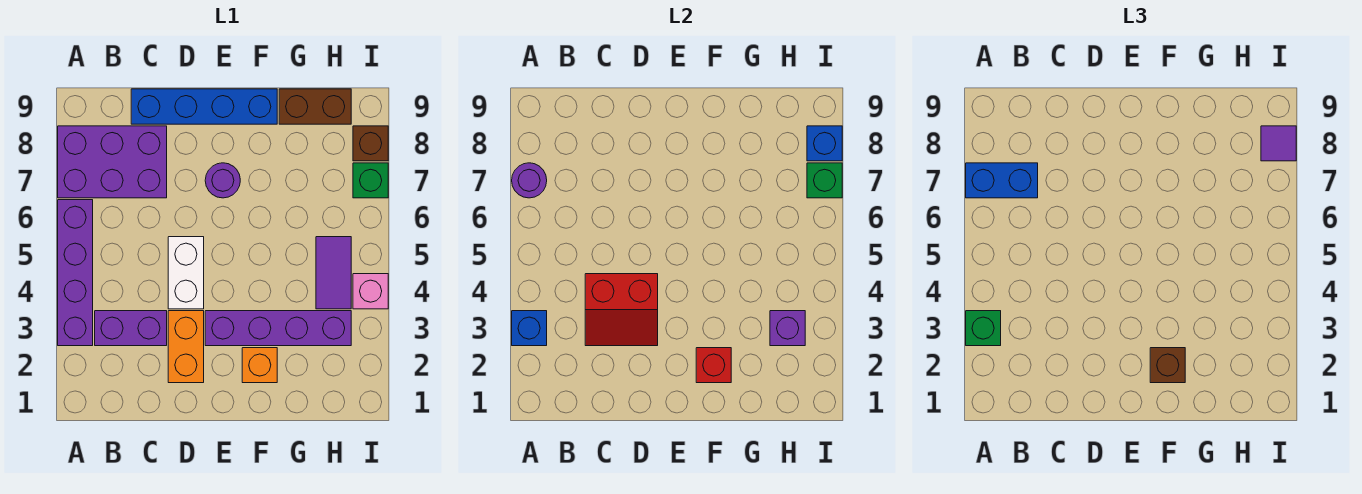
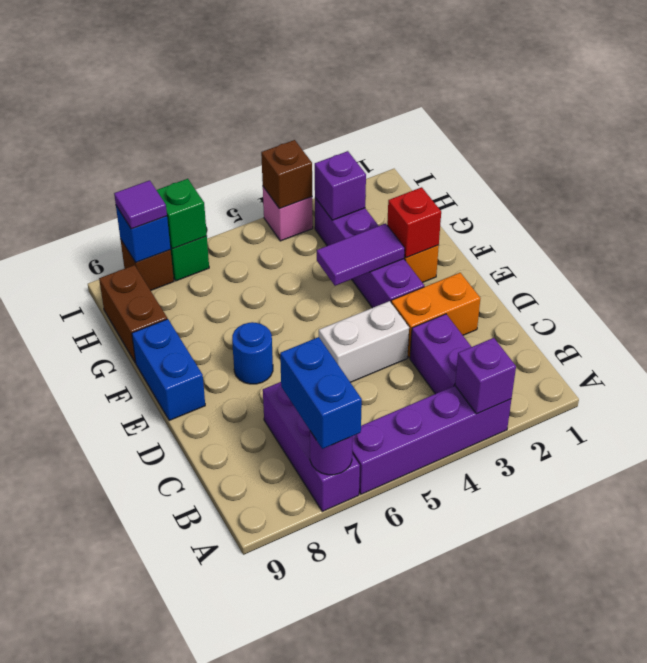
blue 1x1 brick [512,311,547,346] -> purple 1x1 brick [455,338,516,414]
green 1x1 brick [966,311,1001,346] -> none
purple 2x3 brick [58,126,167,198] -> purple 1x3 brick [263,382,360,511]
red 2x2 slope [585,274,658,346] -> none
blue 1x4 brick [131,89,277,124] -> blue 1x2 brick [132,319,205,421]
purple 1x1 round brick [205,163,240,198] -> blue 1x1 round brick [232,322,273,384]
brown 1x1 brick [1150,348,1185,383] -> brown 1x1 brick moved to [261,140,312,209]
purple 1x2 tile [316,237,351,309] -> purple 1x2 tile moved to [317,223,405,286]

